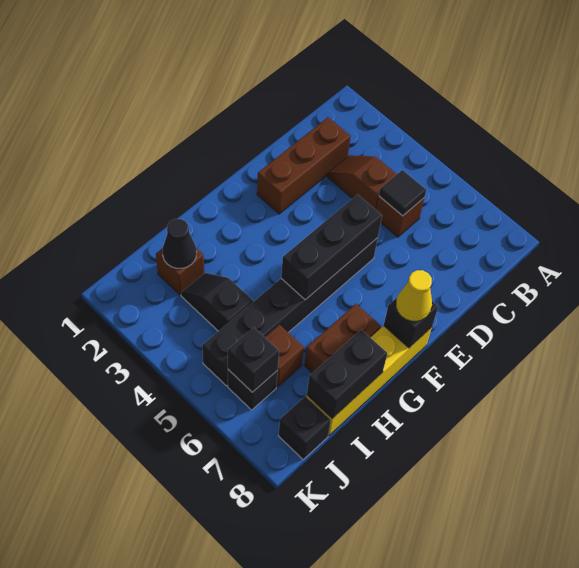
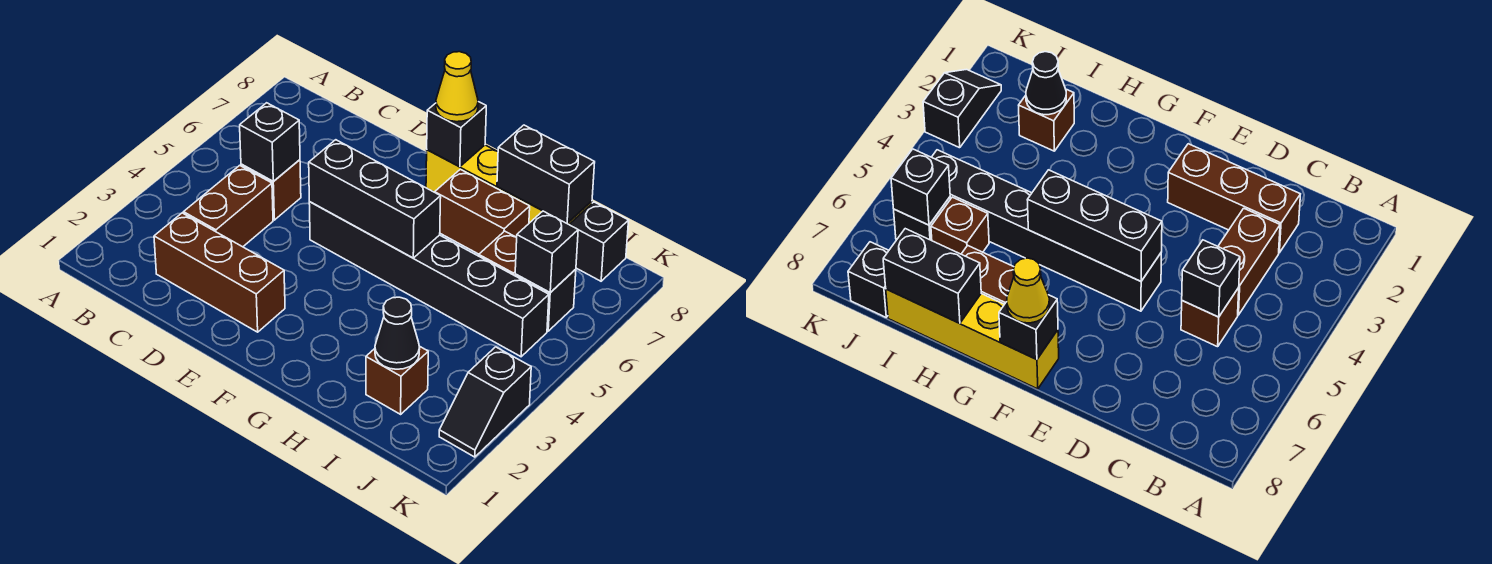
brown 1x2 slope [327,155,397,209] -> brown 1x2 brick [184,165,273,247]
black 1x1 tile [379,170,426,216] -> black 1x1 brick [240,103,300,181]
black 1x2 slope [181,273,253,331] -> black 1x2 slope moved to [439,347,531,457]

